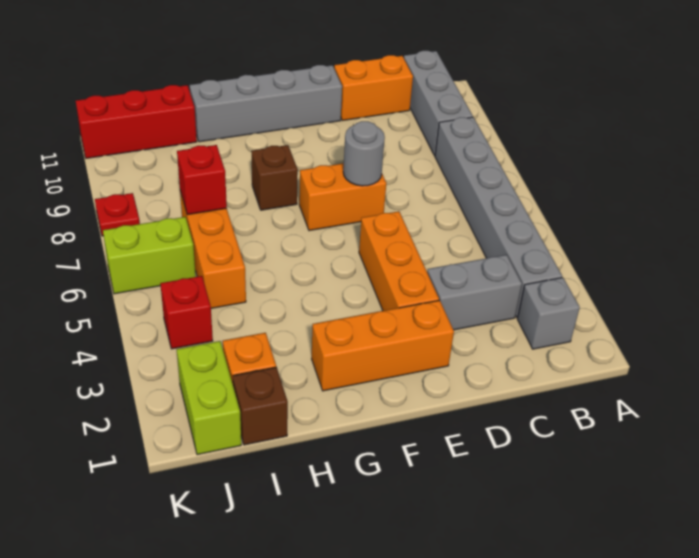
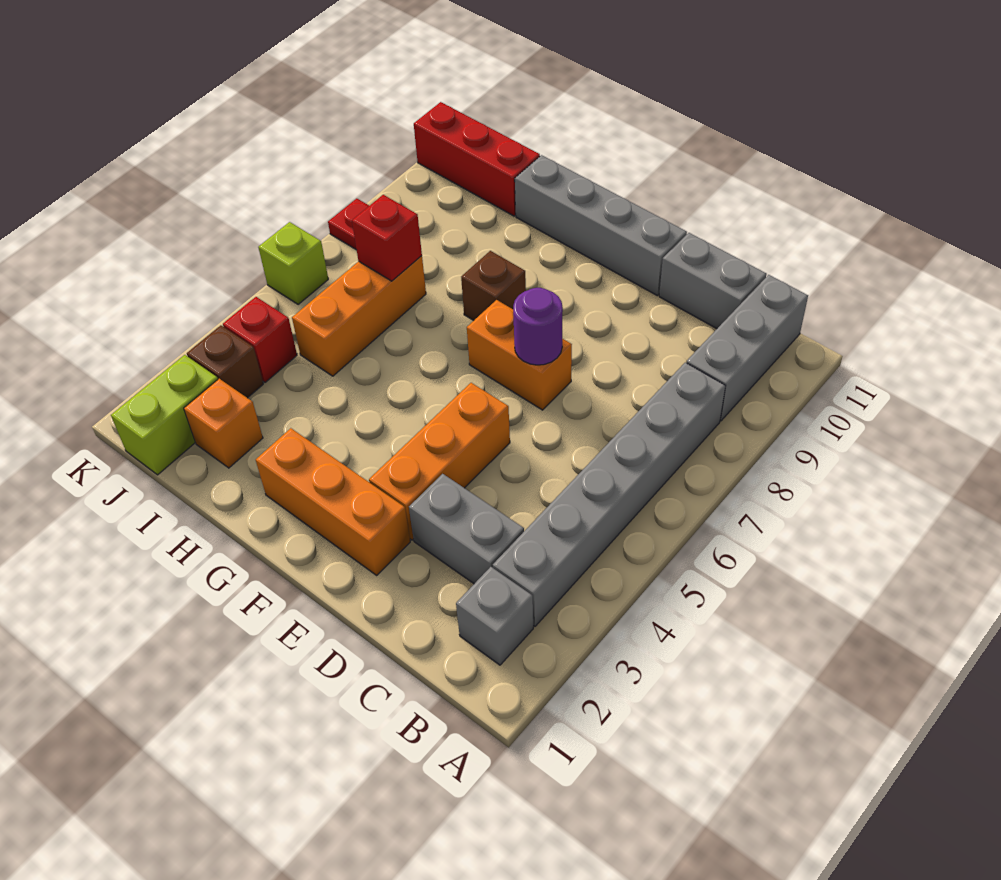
orange 1x2 brick [334,55,413,121] -> grey 1x2 brick [659,233,767,329]
grey 1x1 round brick [343,121,385,186] -> purple 1x1 round brick [513,288,563,365]
brown 1x1 brick [233,367,288,445] -> brown 1x1 brick moved to [187,325,263,398]
lime 1x2 brick [103,217,196,294] -> lime 1x1 brick [258,222,328,304]

